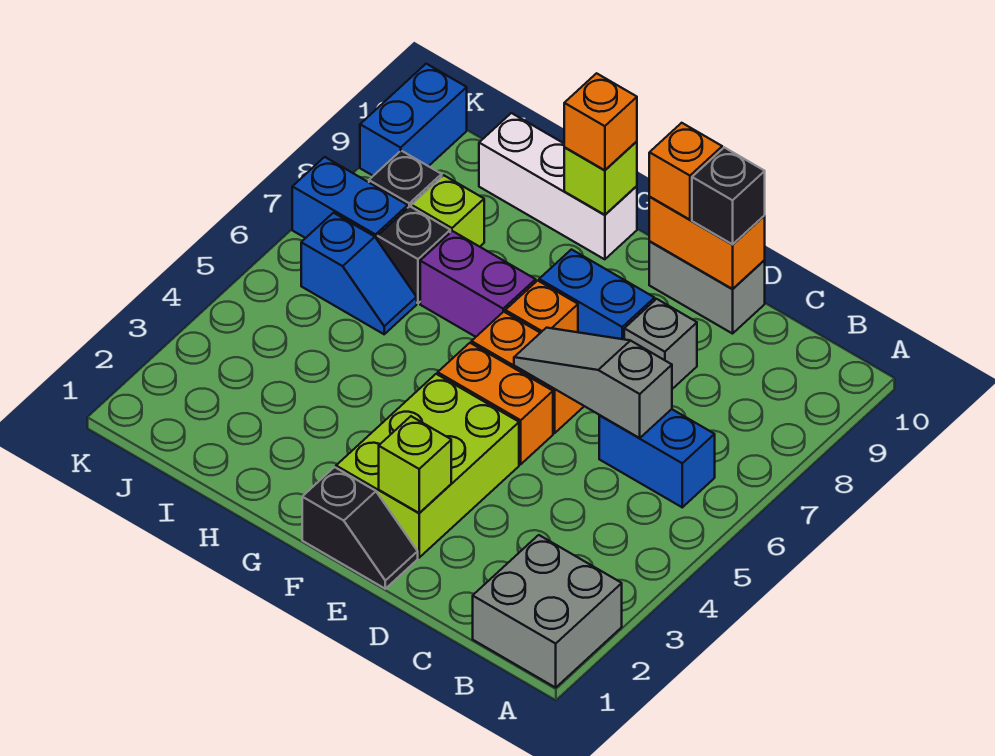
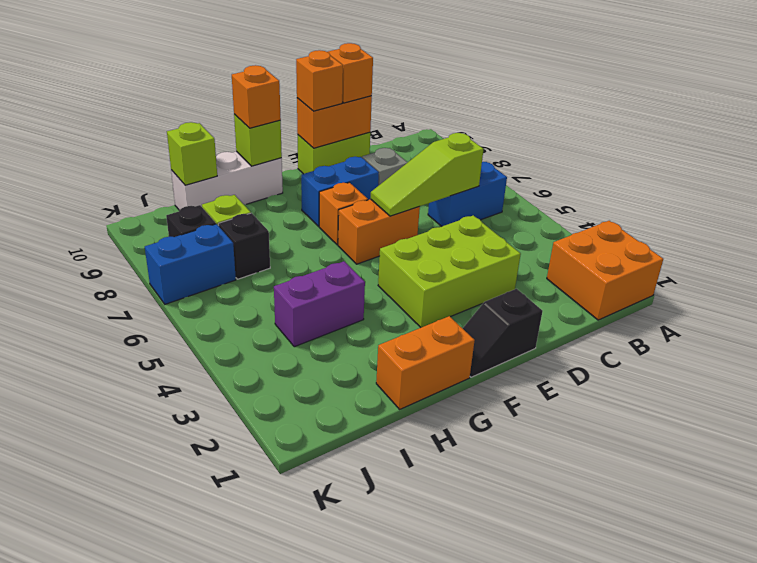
grey 2x2 brick [473,535,622,688] -> orange 2x2 brick [547,221,663,320]
grey 1x3 slope [514,328,672,438] -> lime 1x3 slope [370,133,483,216]
grey 1x2 brick [649,242,765,334] -> lime 1x2 brick [298,132,370,174]
black 1x1 brick [692,147,765,244] -> orange 1x1 brick [328,43,373,103]
black 1x2 slope [302,467,418,589] -> black 1x2 slope turned to [463,289,543,377]
lime 2x3 brick [336,374,519,558] -> lime 2x3 brick turned to [378,215,521,327]
lime 1x1 brick [379,416,451,513] -> lime 1x1 brick moved to [167,122,217,185]
orange 1x2 brick [438,343,553,464] -> orange 1x2 brick moved to [376,316,475,409]
purple 1x2 brick [420,231,536,337] -> purple 1x2 brick moved to [274,261,365,347]
blue 1x2 slope [301,213,417,334] -> none
blue 1x2 brick [360,64,467,176] -> none

